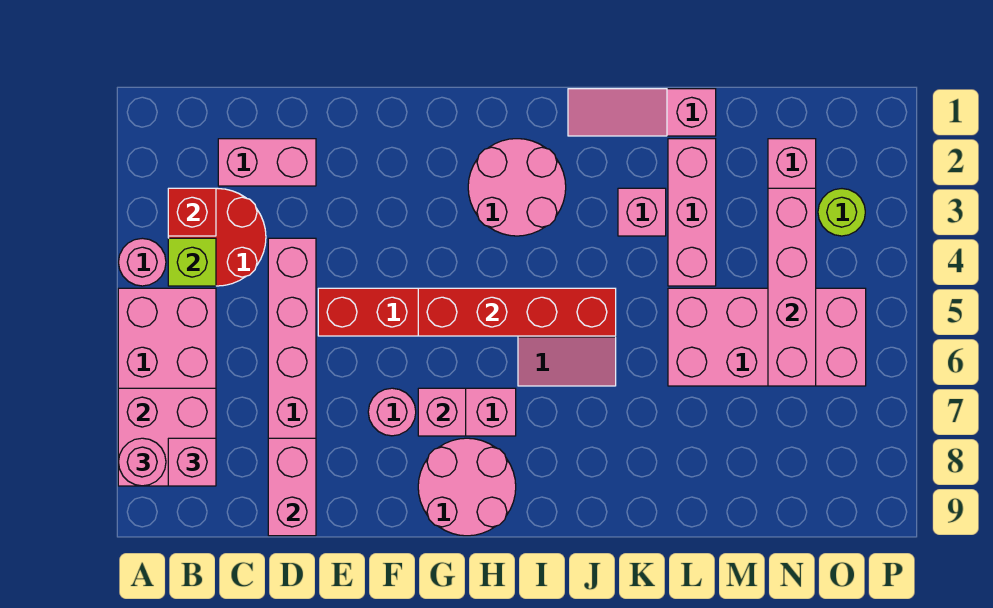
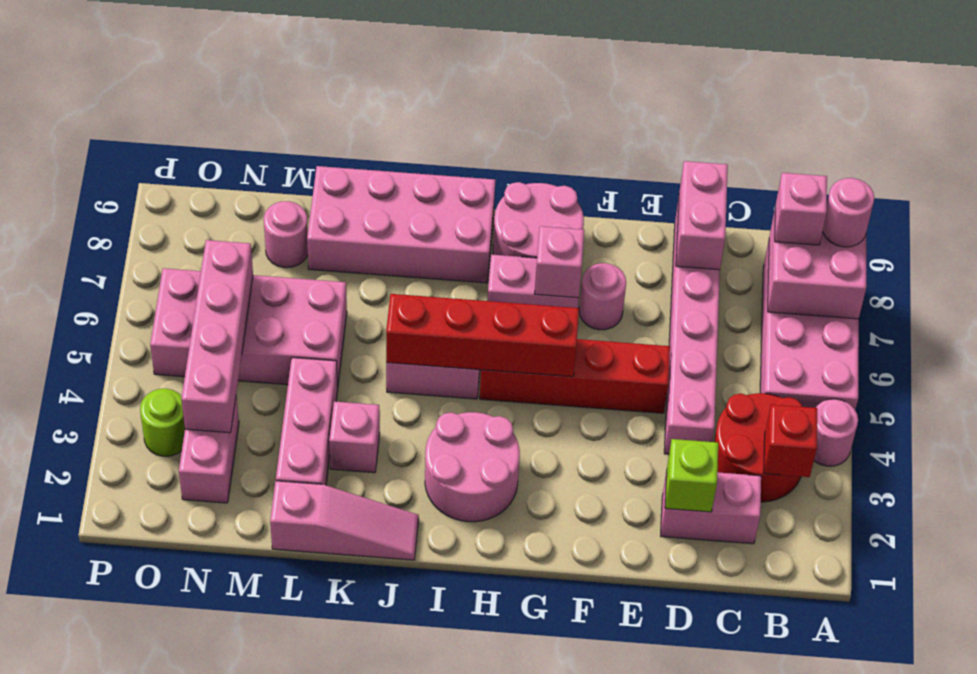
lime 1x1 brick [168,238,216,286] -> lime 1x1 brick moved to [665,439,718,512]
none -> pink 2x4 brick [307,166,495,283]
none -> pink 1x1 round brick [264,201,308,268]

